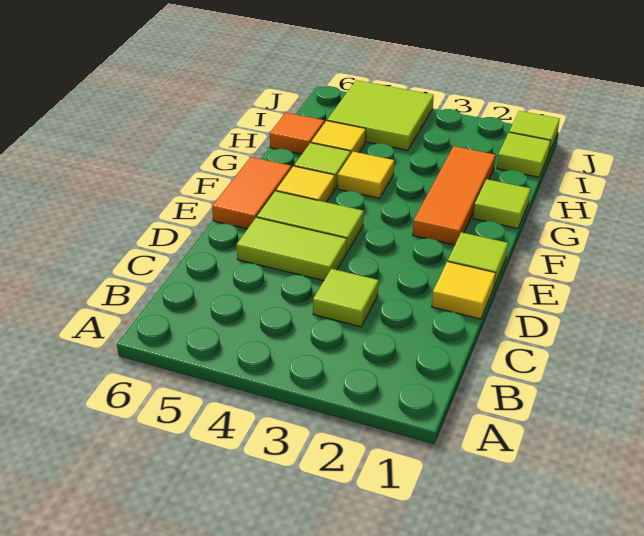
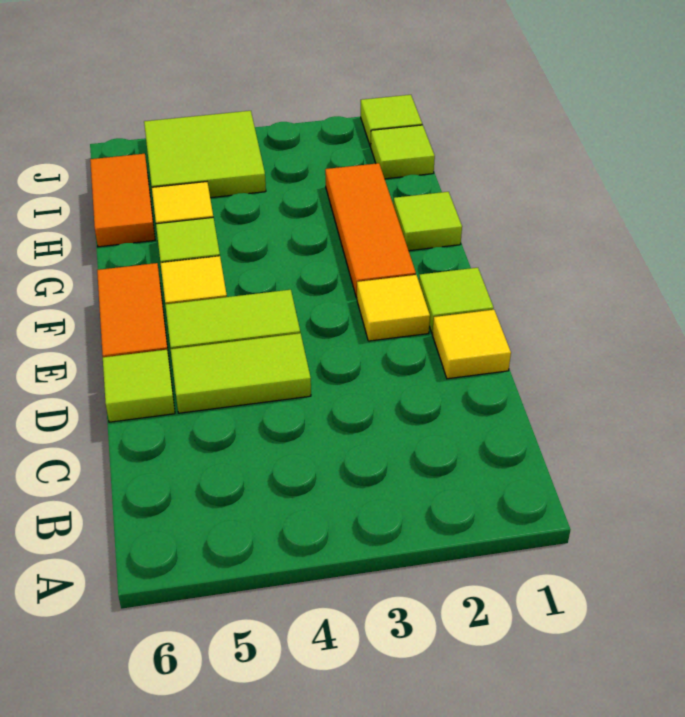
lime 1x1 tile [313,269,379,327] -> lime 1x1 tile moved to [103,350,175,422]
yellow 1x1 tile [338,152,394,198] -> yellow 1x1 tile moved to [357,275,430,341]
orange 1x1 tile [270,113,324,154] -> orange 1x2 tile [90,154,155,247]

